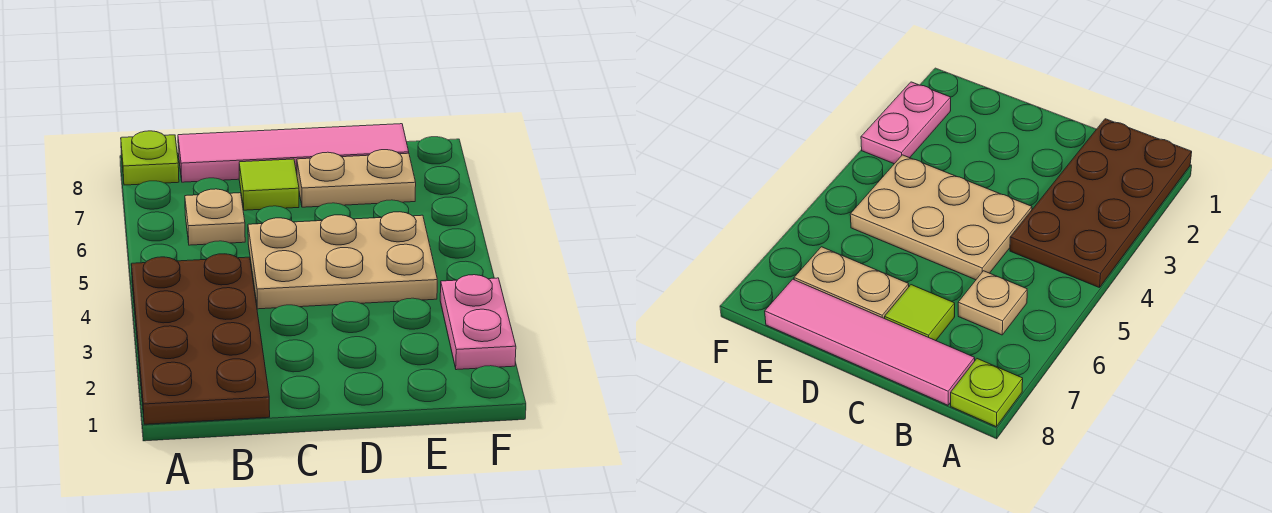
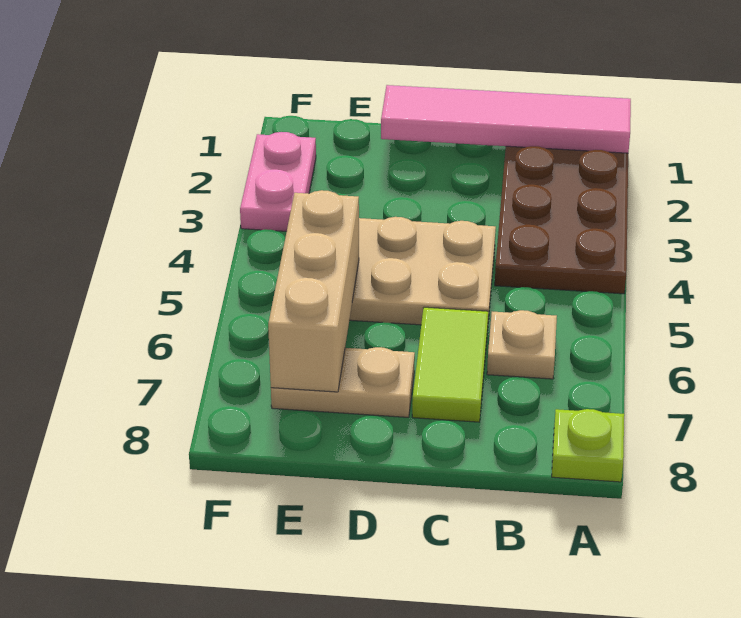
pink 1x4 tile [178,124,409,182] -> pink 1x4 tile moved to [381,85,631,153]
lime 1x1 tile [239,159,299,210] -> lime 1x2 tile [412,307,488,422]
none -> tan 1x3 brick [268,190,359,392]

